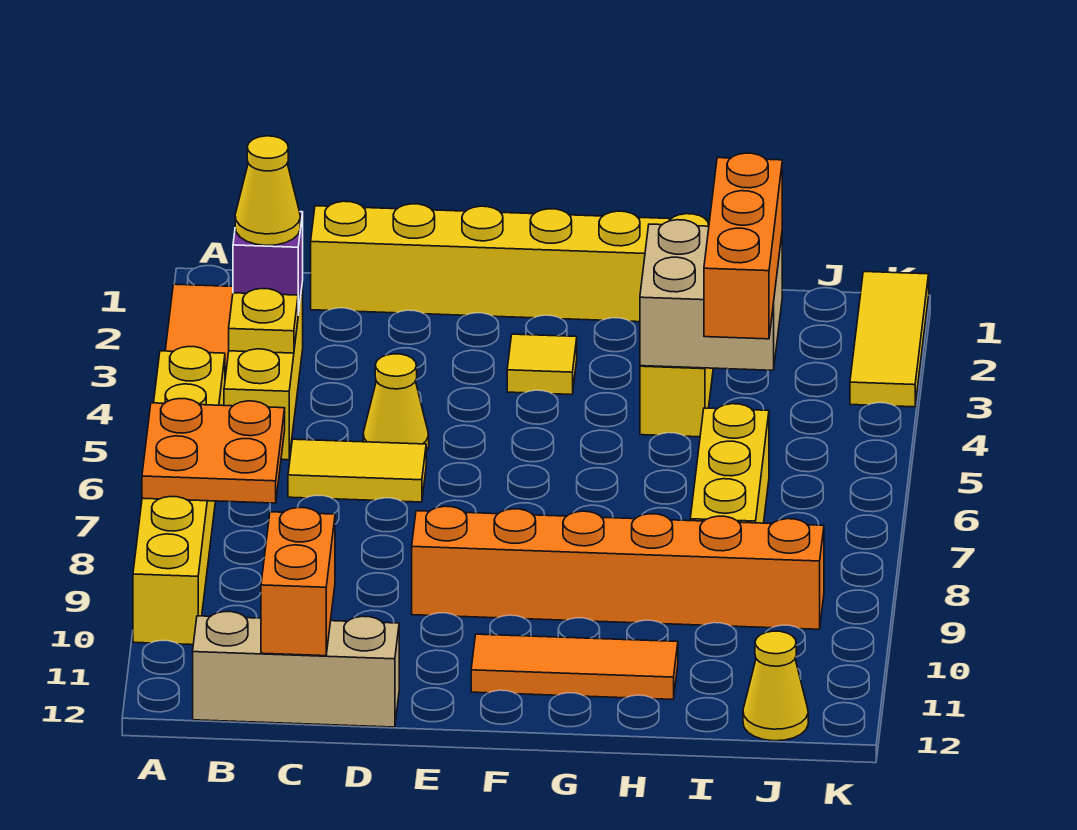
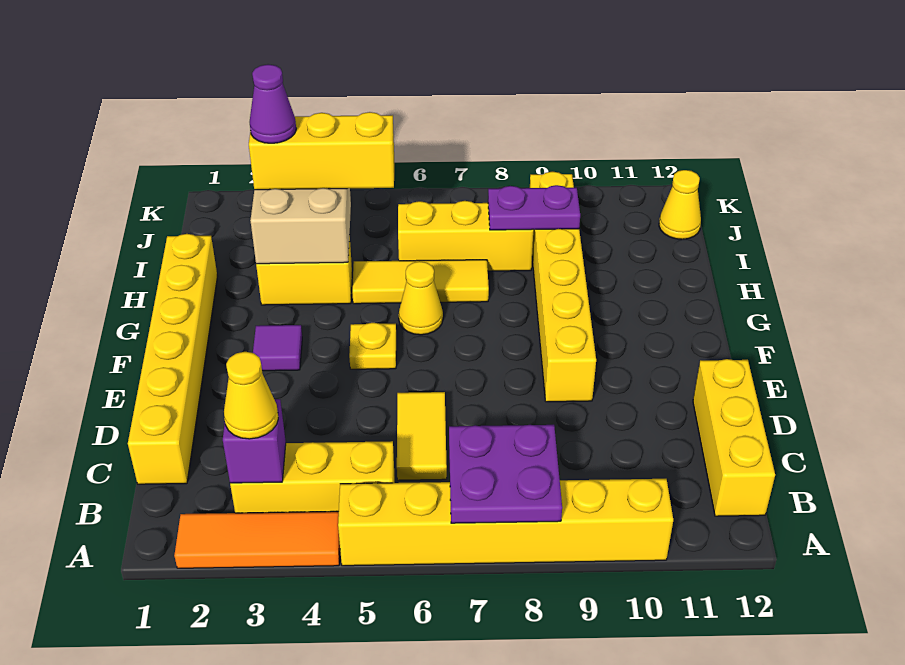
orange 2x2 plate [142,399,285,503] -> purple 2x2 plate [449,425,562,523]
yellow 1x1 plate [229,289,298,353] -> yellow 1x1 plate moved to [349,323,396,369]
tan 1x3 brick [193,612,399,727] -> yellow 1x3 brick [693,359,775,516]
orange 1x2 brick [261,508,335,656] -> none
yellow 1x1 cone [363,354,429,451] -> yellow 1x1 cone moved to [399,261,443,335]
orange 1x6 brick [412,506,824,629] -> yellow 1x6 brick [530,172,596,402]
yellow 1x1 tile [507,334,577,395] -> purple 1x1 tile [253,325,302,371]
orange 1x3 tile [471,634,678,699] -> none
orange 1x3 brick [704,153,782,339] -> yellow 1x3 brick [249,112,394,190]
none -> purple 1x1 cone [250,64,296,143]
none -> purple 1x2 plate [488,185,580,230]
yellow 1x3 tile [850,272,929,407] -> yellow 1x3 tile moved to [352,260,489,304]

